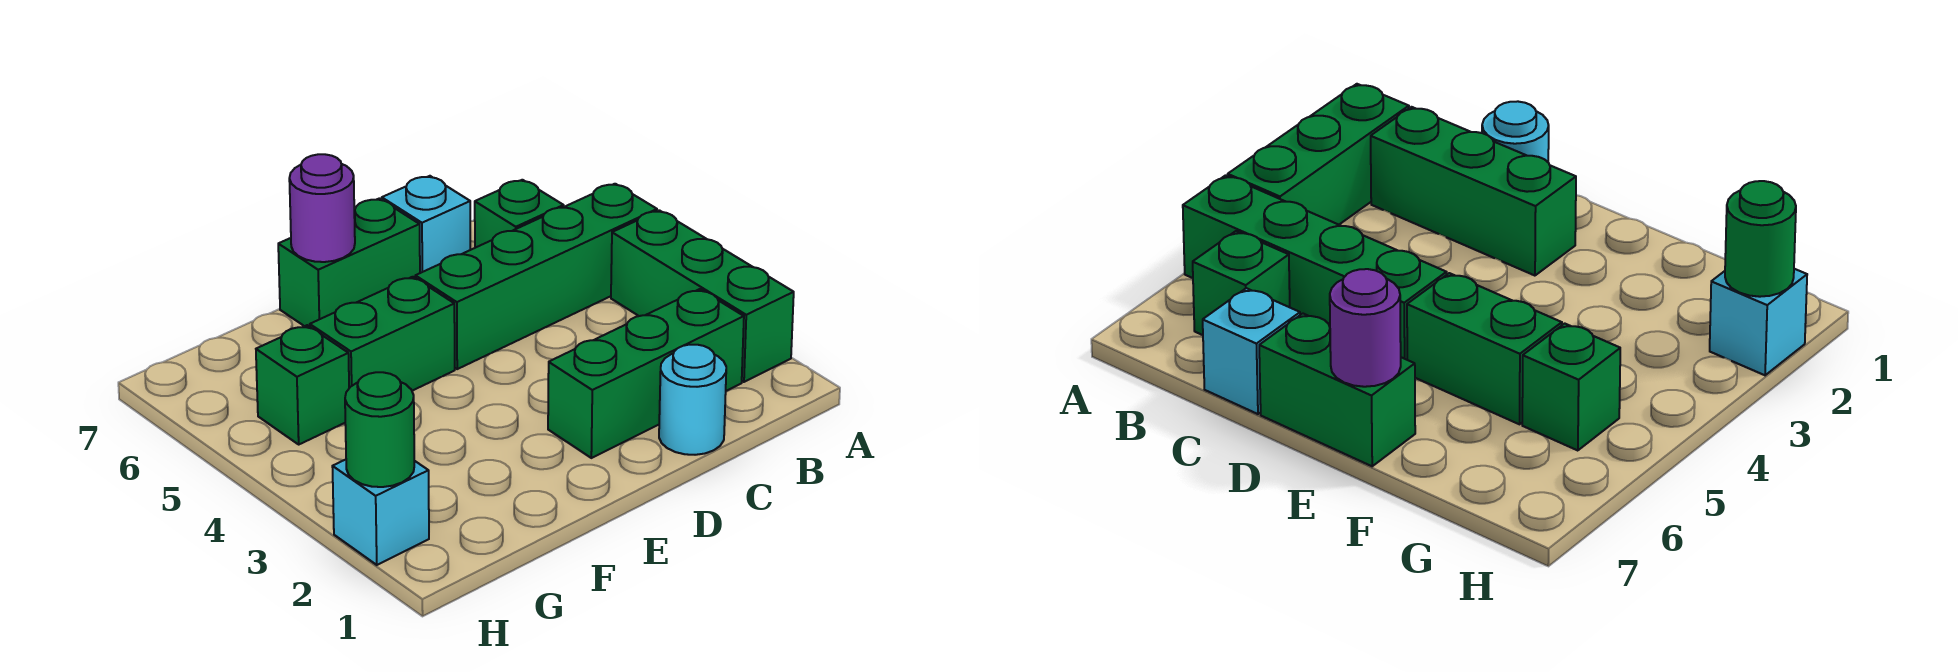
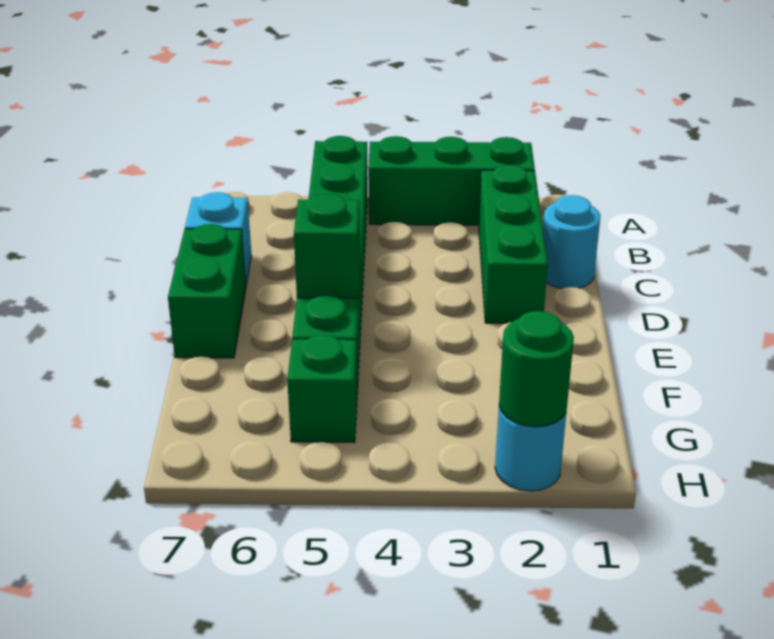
green 1x1 brick [475,180,564,248] -> green 1x1 brick moved to [294,194,360,298]
purple 1x1 round brick [289,154,355,262] -> none
cyan 1x1 brick [332,460,429,565] -> cyan 1x1 round brick [495,406,566,491]

